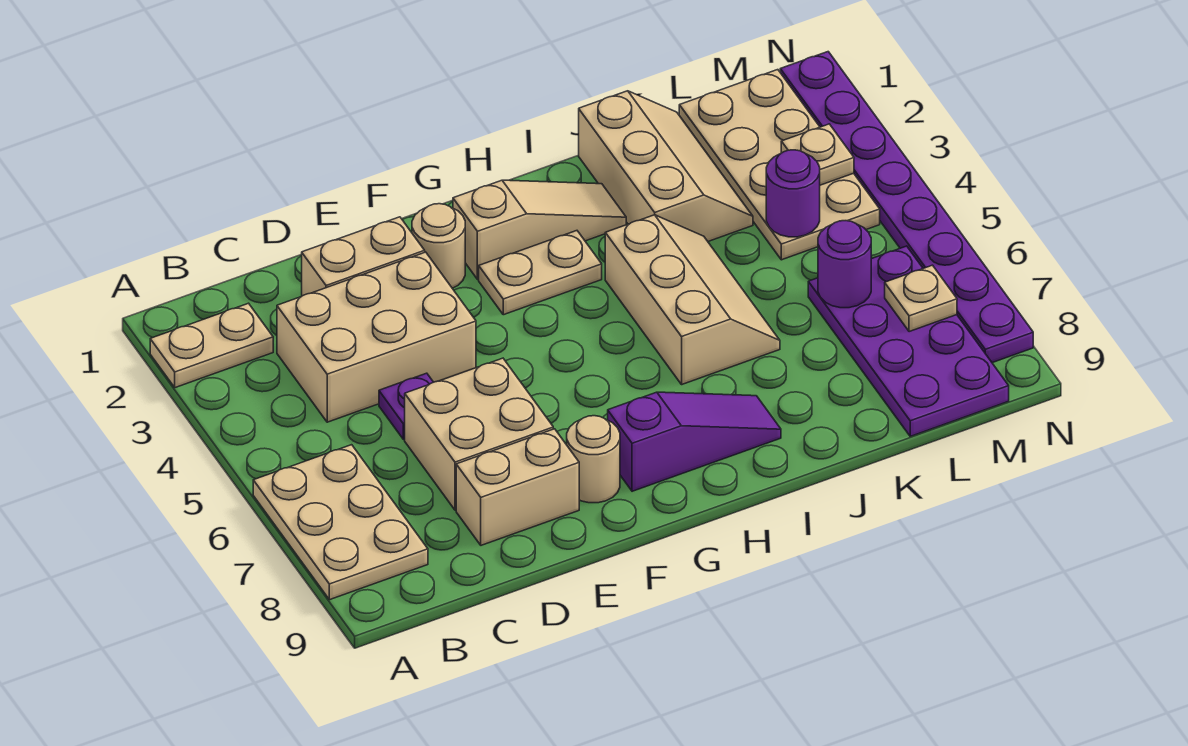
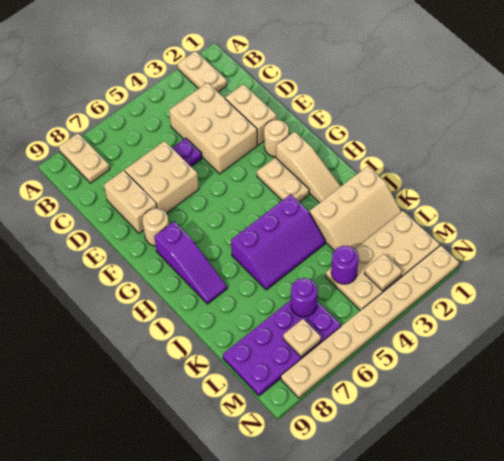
tan 2x3 plate [253,445,428,600] -> tan 1x2 plate [59,133,110,183]
tan 2x3 slope [605,215,780,384] -> purple 2x3 slope [231,194,325,290]
purple 1x8 plate [780,52,1033,363] -> tan 1x8 plate [281,245,459,398]

